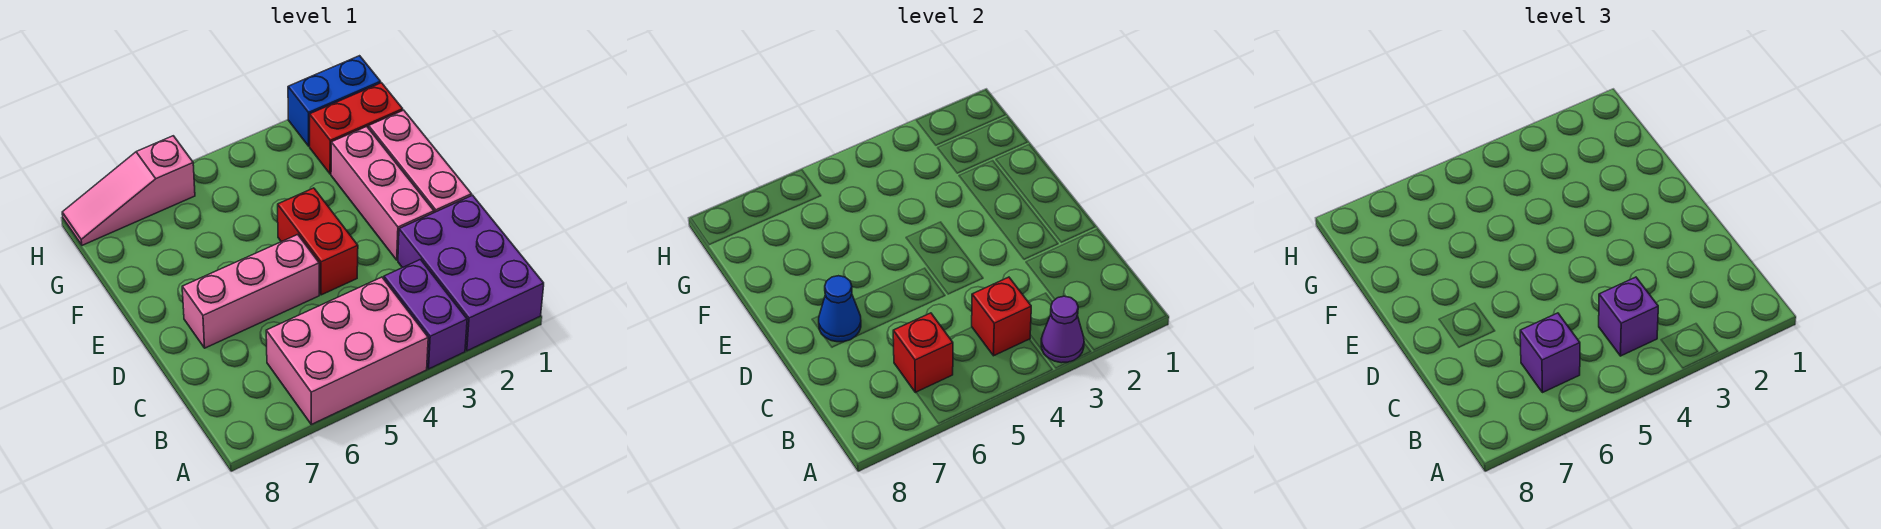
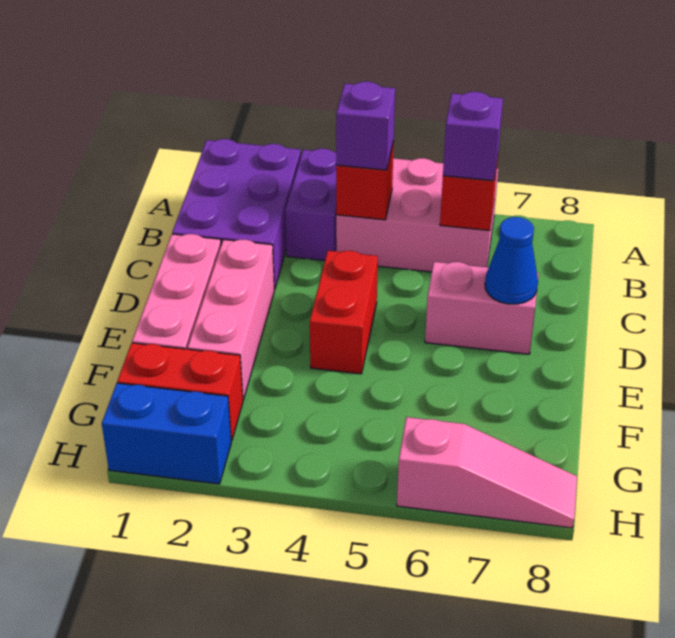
purple 1x1 cone [1041,296,1084,363] -> none
pink 1x3 brick [182,235,319,348] -> pink 1x2 brick [425,262,539,354]

